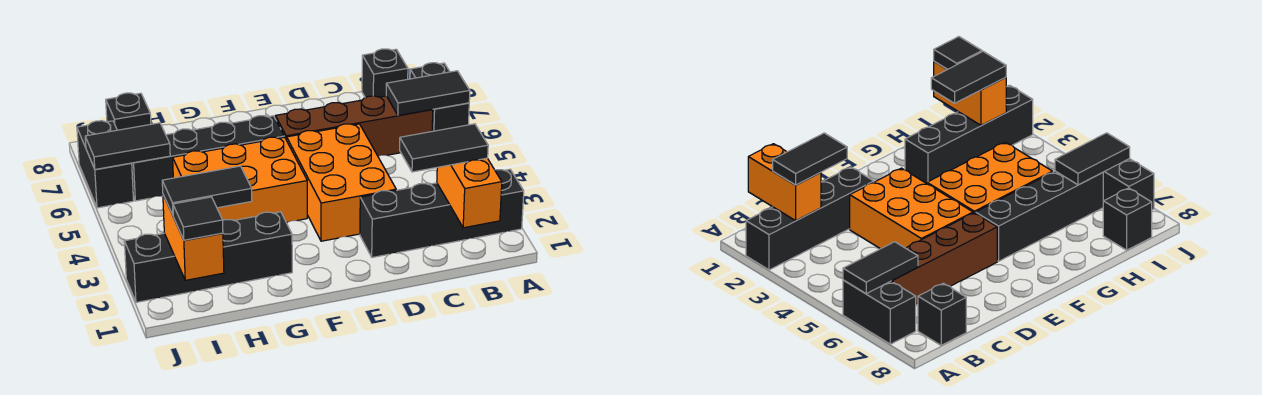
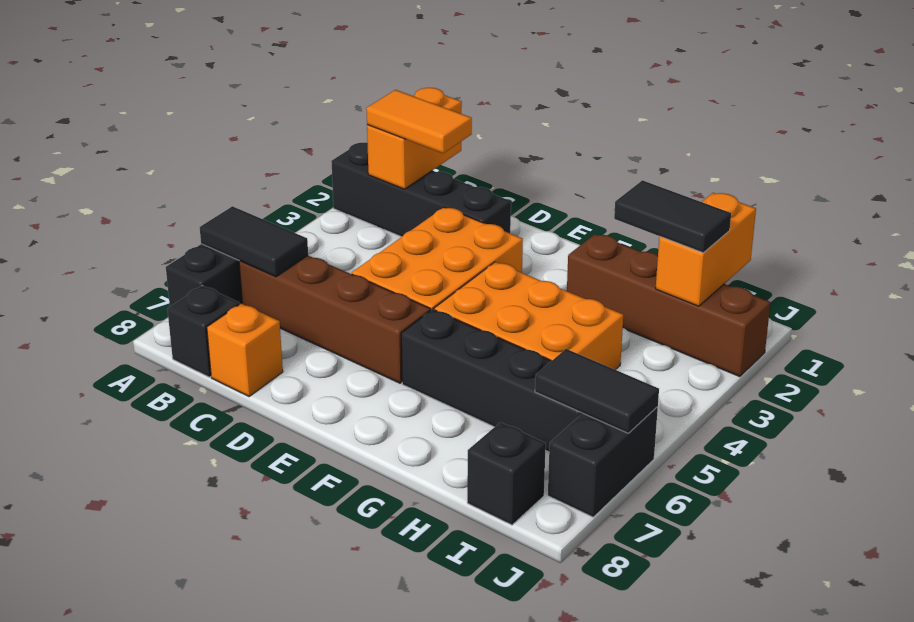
black 1x2 tile [400,124,488,172] -> orange 1x2 tile [366,90,472,153]
none -> orange 1x1 brick [207,303,283,396]
black 1x4 brick [124,212,292,302] -> brown 1x4 brick [567,234,771,377]
black 1x1 tile [173,197,223,240] -> none

